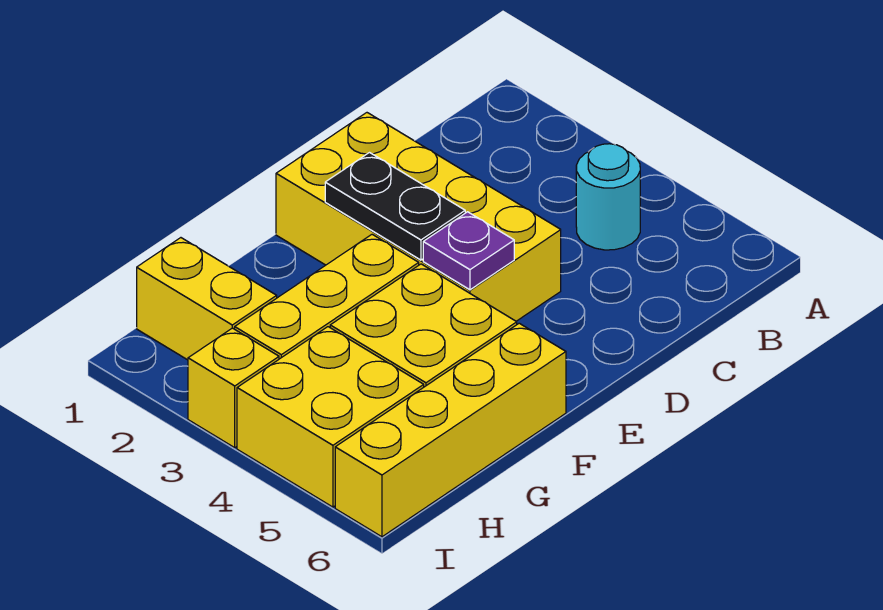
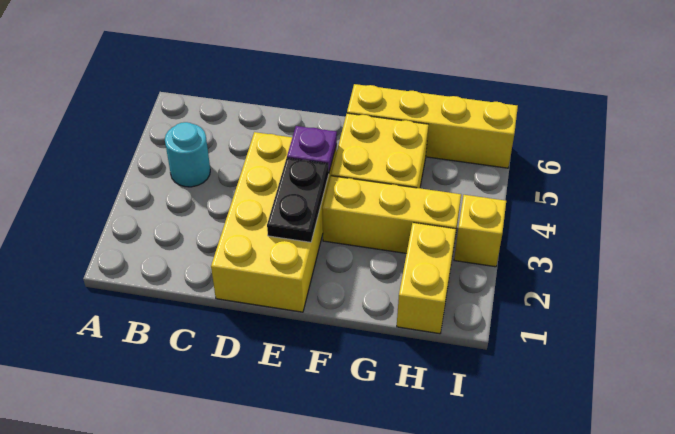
yellow 2x2 brick [237,327,424,507] -> none

